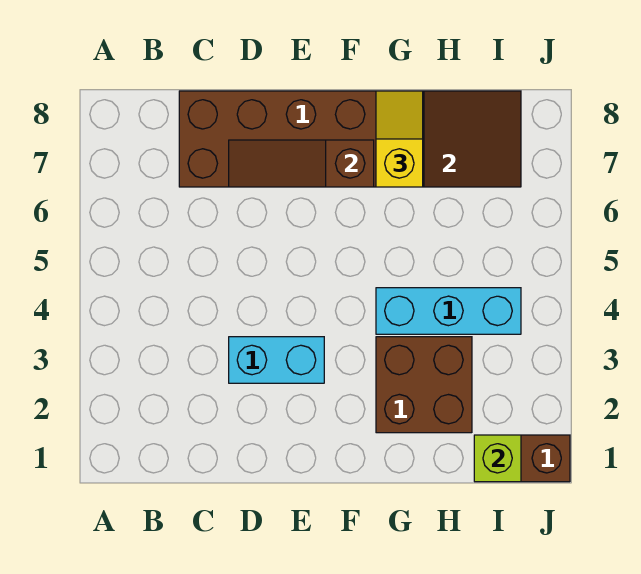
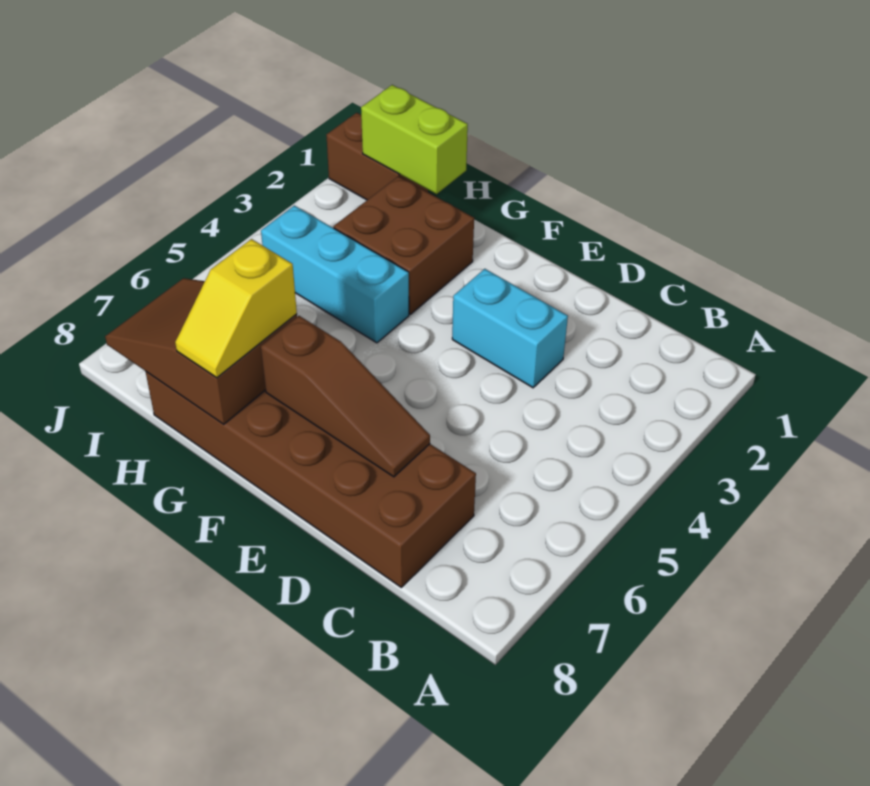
lime 1x1 brick [474,435,521,482] -> lime 1x2 brick [361,85,468,194]

